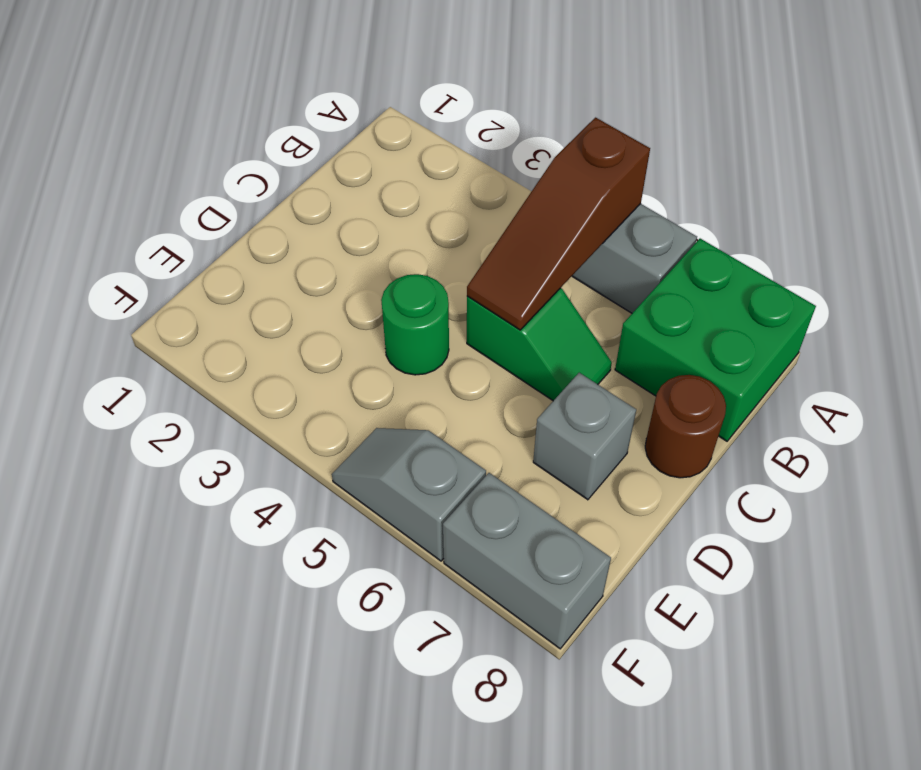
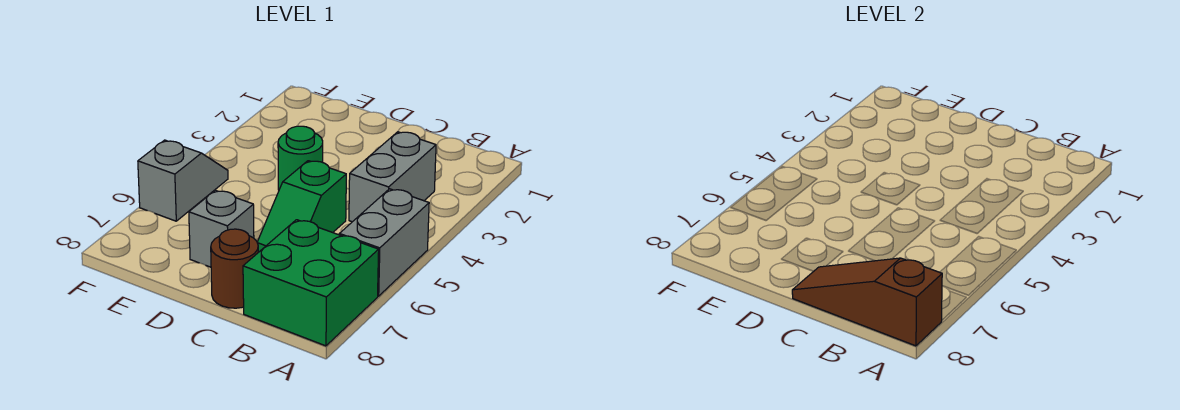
brown 1x3 slope [467,118,650,330] -> brown 1x3 slope moved to [792,258,942,346]
grey 1x2 brick [443,473,611,649] -> grey 1x2 brick moved to [349,132,436,222]

